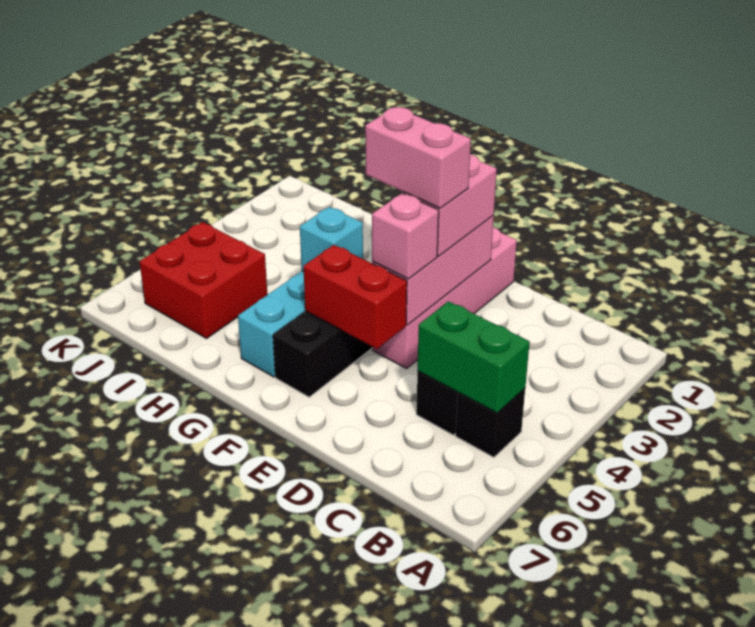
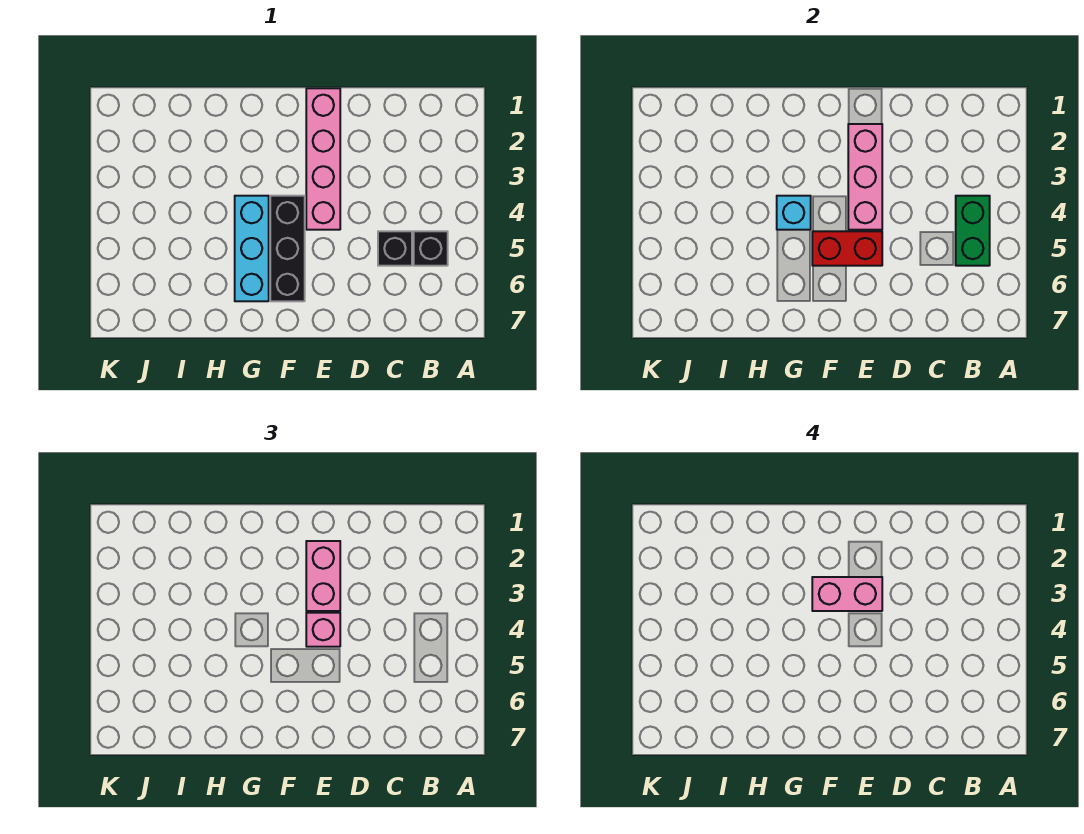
green 1x2 brick [418,301,530,413] -> green 1x2 brick turned to [956,196,990,266]
red 2x2 brick [140,222,267,338] -> none

